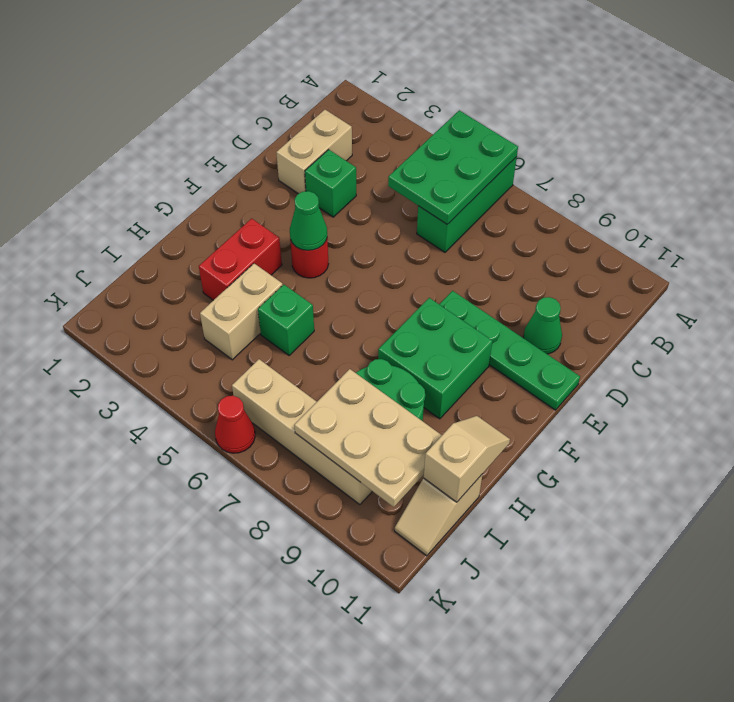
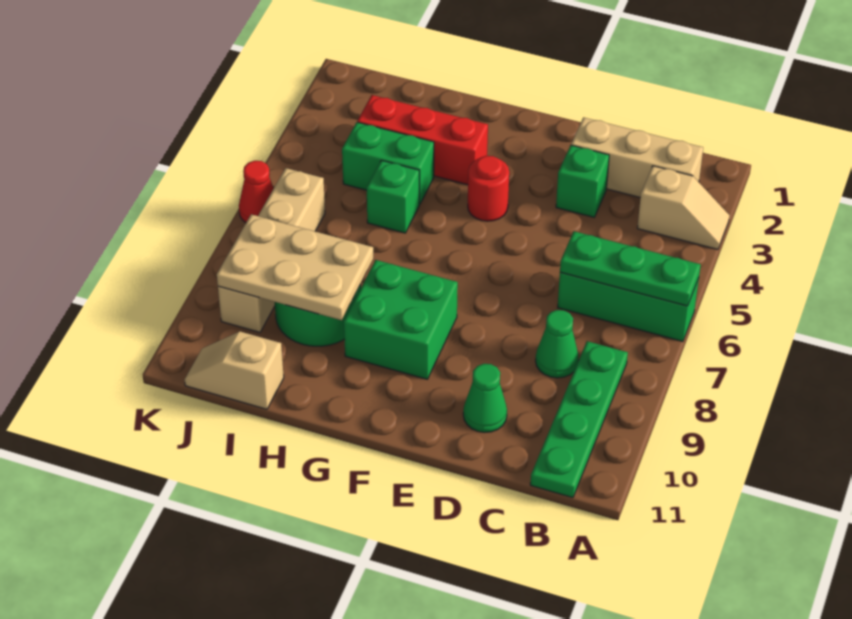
green 2x3 plate [388,110,518,224] -> green 1x3 plate [560,231,701,306]
tan 1x2 brick [276,110,352,194] -> tan 1x3 brick [571,117,703,198]
green 1x4 plate [439,291,580,410] -> green 1x4 plate moved to [530,341,628,498]
green 1x1 cone [290,191,327,250] -> green 1x1 cone moved to [536,310,579,378]
red 1x2 brick [199,219,282,300] -> red 1x3 brick [357,95,488,185]
tan 1x2 brick [200,264,283,360] -> green 1x2 brick [342,122,434,204]
tan 1x2 slope [424,416,510,502] -> tan 1x2 slope moved to [637,166,730,250]
tan 2x3 plate [294,369,442,507] -> tan 2x3 plate turned to [217,214,374,320]

